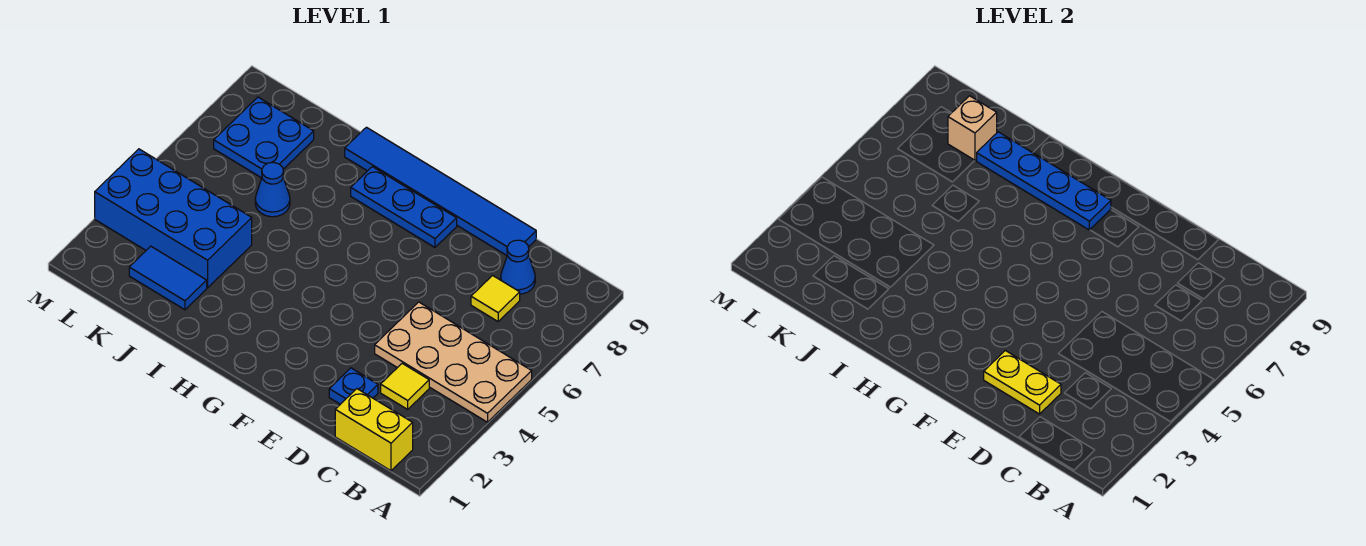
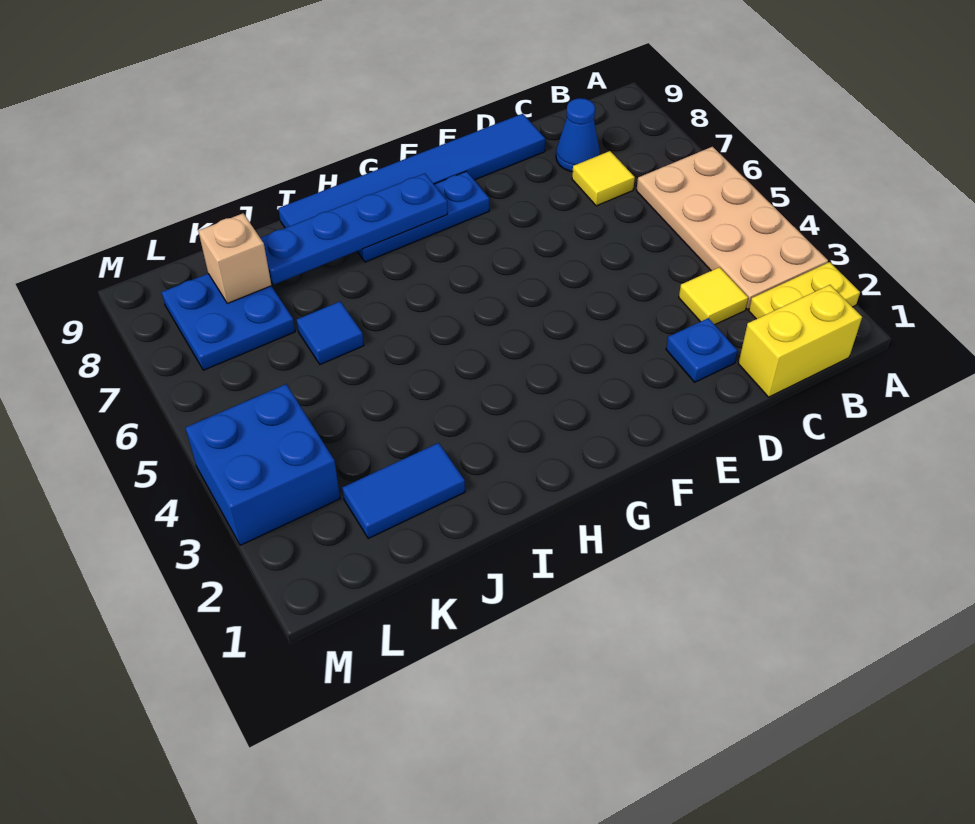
tan 2x4 plate [375,302,532,422] -> tan 2x4 plate turned to [636,147,828,309]
yellow 1x2 plate [984,351,1061,414] -> yellow 1x2 plate moved to [749,262,860,319]
blue 2x4 brick [95,149,252,288] -> blue 2x2 brick [186,384,340,545]
blue 1x1 cone [255,163,290,217] -> blue 1x1 tile [297,302,364,364]

